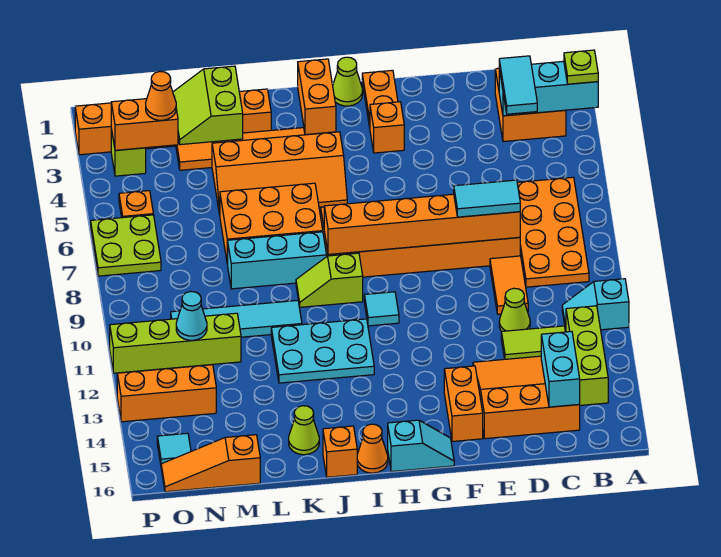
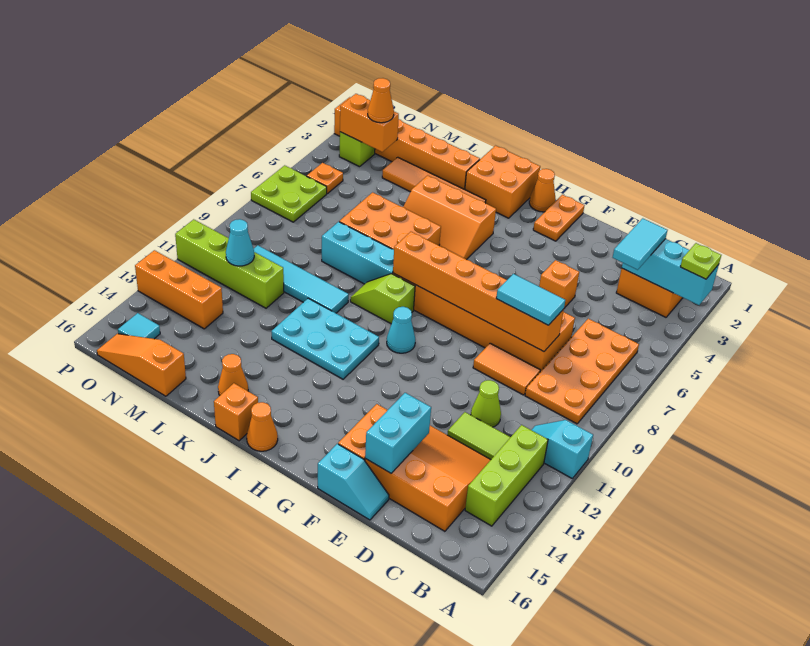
cyan 1x2 brick [541,332,580,407] -> cyan 1x2 brick moved to [365,393,431,473]
orange 1x2 tile [490,256,528,314] -> orange 1x2 tile turned to [473,343,540,395]
orange 1x1 brick [370,102,404,153] -> orange 1x1 brick moved to [539,260,579,308]
cyan 1x2 slope [388,420,454,472] -> cyan 1x2 slope moved to [318,444,389,520]
lime 1x1 cone [333,57,363,106] -> orange 1x1 cone [529,169,556,212]
cyan 1x1 tile [364,292,399,326] -> cyan 1x1 cone [387,307,415,353]
orange 1x2 brick [298,59,336,135] -> orange 2x2 brick [465,146,540,218]
orange 2x4 slope [212,132,347,215] -> orange 2x3 slope [403,175,496,260]
lime 1x1 cone [289,406,319,455] -> orange 1x1 cone [218,354,248,395]
lime 2x2 slope [173,66,243,145] -> none

